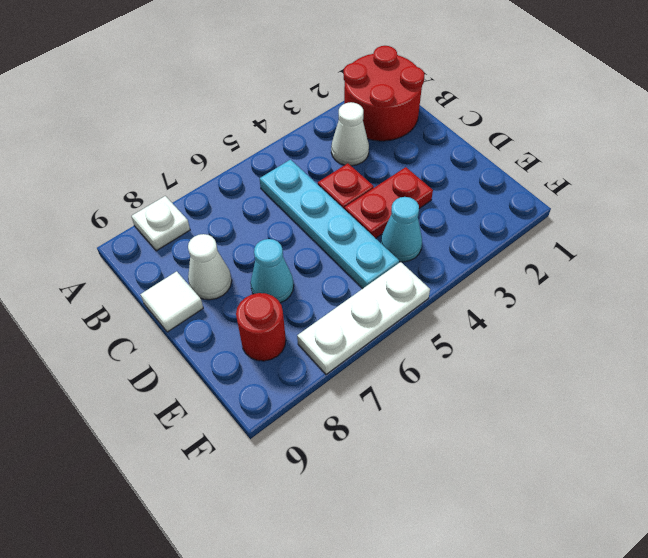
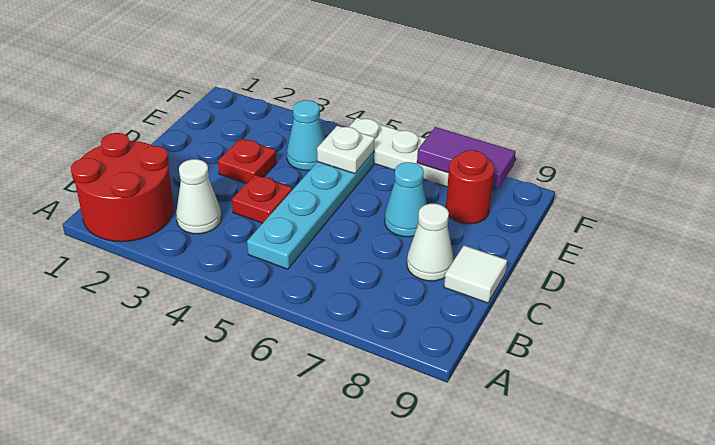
white 1x1 plate [131,196,190,251] -> white 1x1 plate moved to [317,126,375,174]
red 1x2 plate [345,167,433,238] -> red 1x1 plate [218,139,277,183]
none -> purple 1x2 tile [417,127,516,188]

